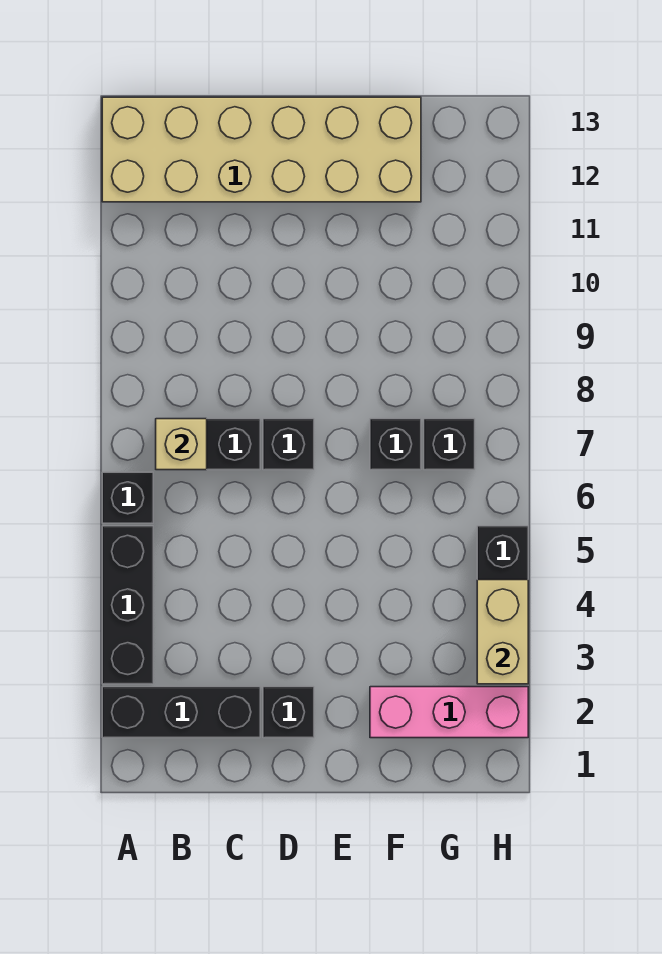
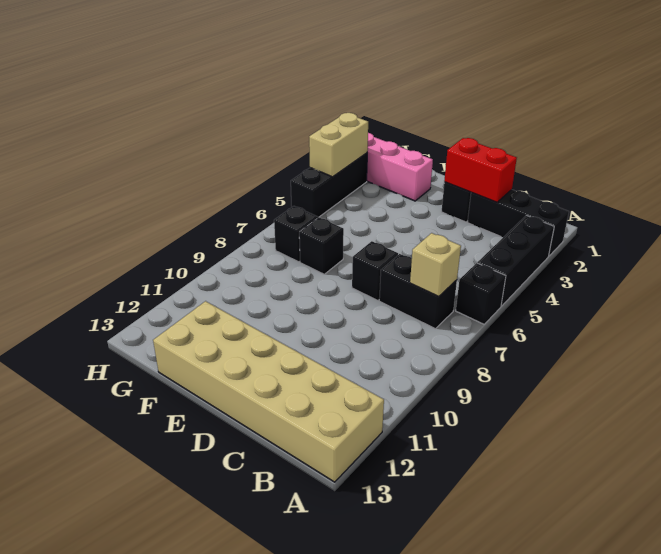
none -> red 1x2 brick [444,138,517,202]

